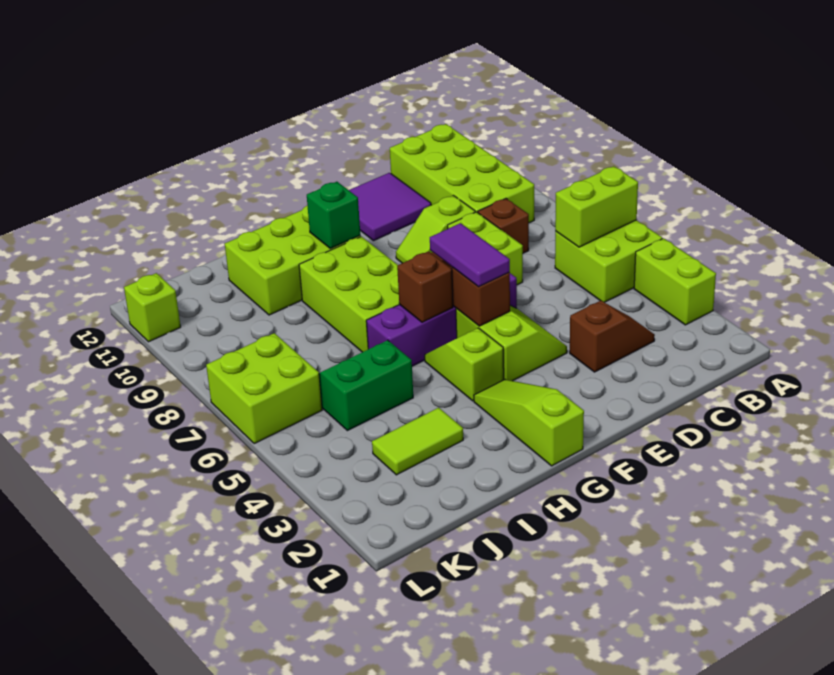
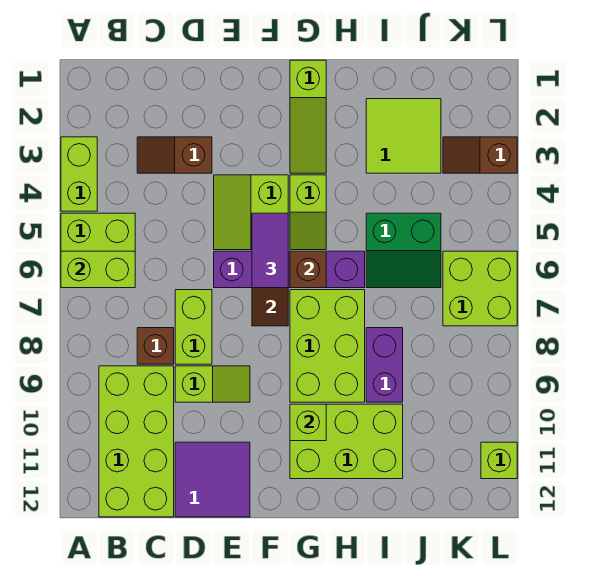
green 1x1 brick [307,182,360,248] -> lime 1x1 brick [290,404,326,441]
lime 1x2 tile [372,407,463,475] -> lime 2x2 tile [366,99,441,173]
none -> purple 1x2 brick [366,328,403,402]
none -> brown 1x2 slope [443,137,517,173]

